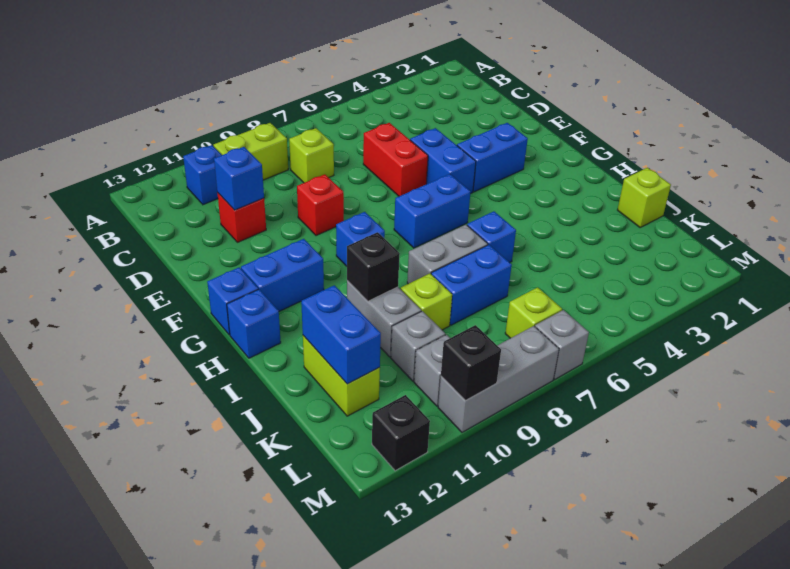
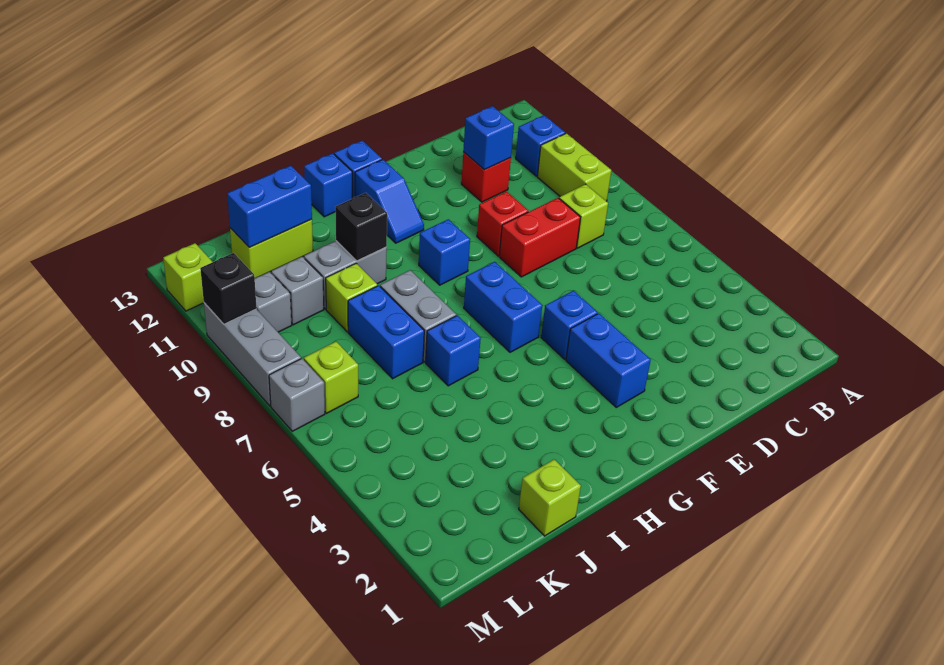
red 1x2 brick [363,123,428,196] -> red 1x2 brick moved to [499,198,581,277]
blue 1x2 brick [410,128,476,194] -> blue 1x1 brick [541,290,598,359]
blue 1x2 brick [241,239,324,311] -> blue 1x2 slope [355,160,424,243]
black 1x1 brick [372,395,430,471] -> lime 1x1 brick [163,243,212,311]

